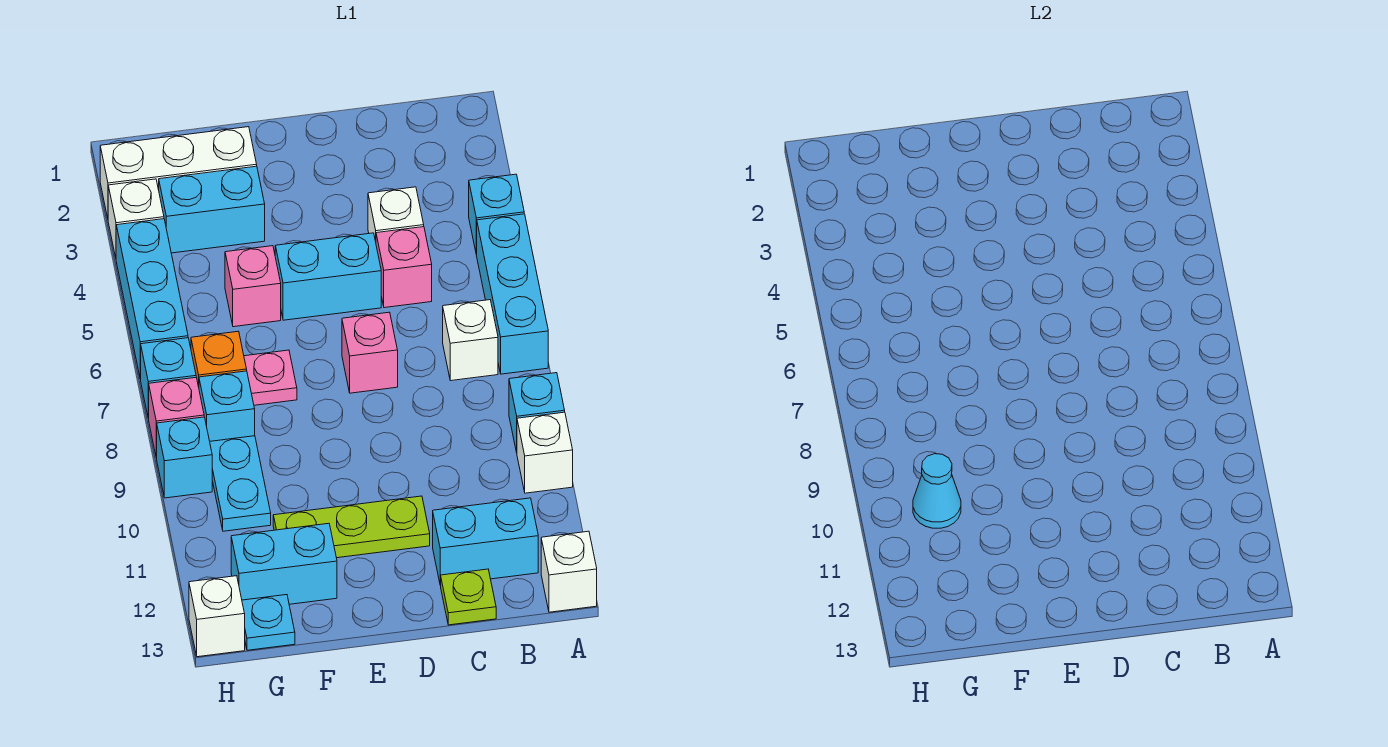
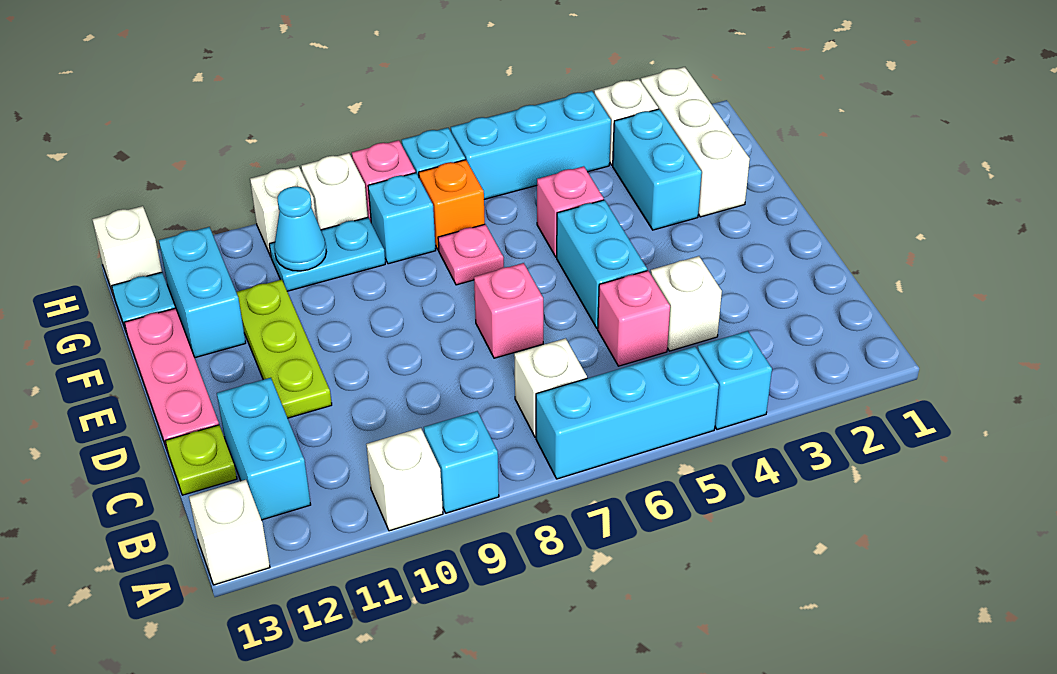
none -> pink 1x3 plate [124,308,219,452]
cyan 1x1 brick [157,417,212,498] -> white 1x1 brick [301,153,368,230]
none -> white 1x1 brick [250,166,316,256]

